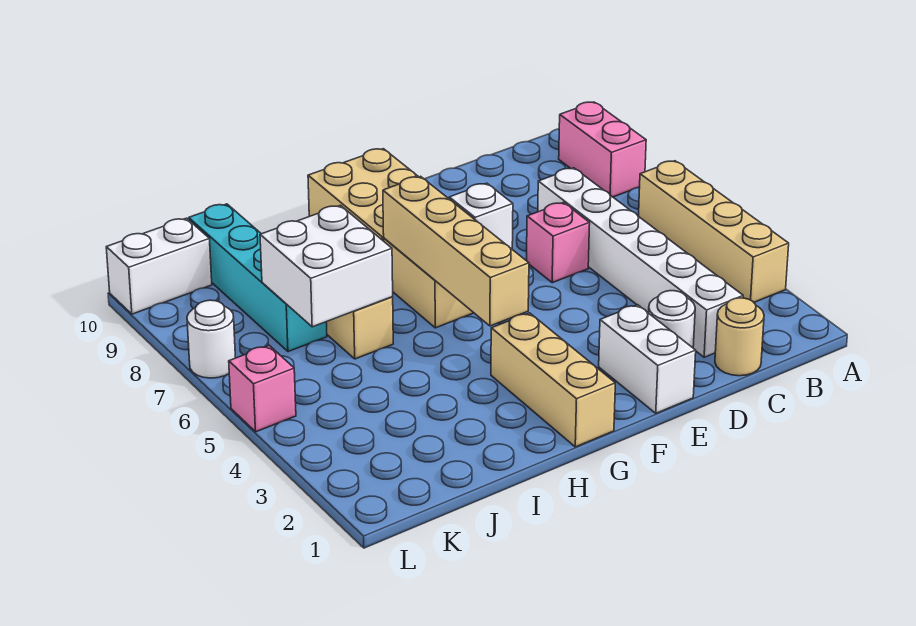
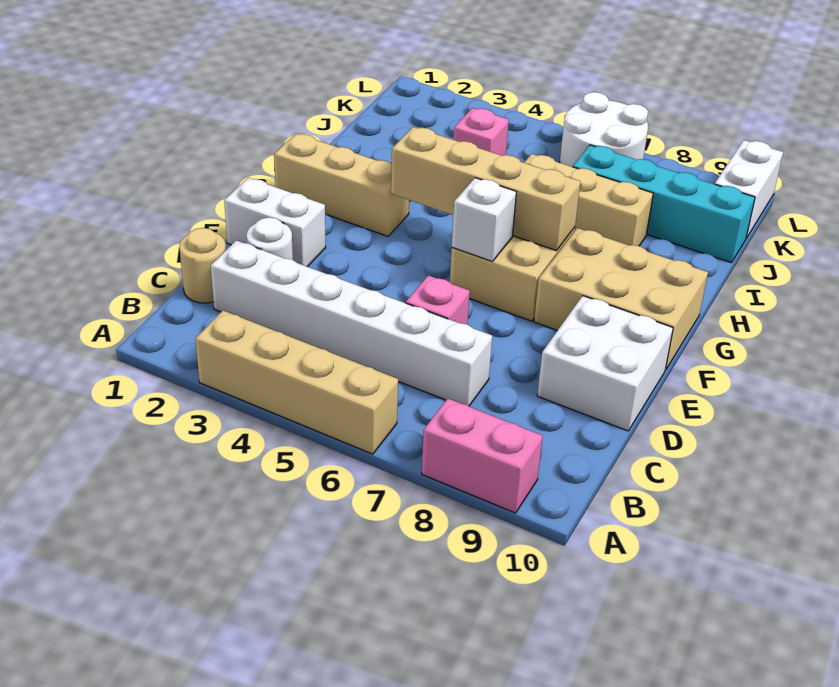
white 2x2 brick [260,205,393,327] -> white 2x2 brick moved to [537,296,673,431]
pink 1x1 brick [229,345,296,432] -> pink 1x1 brick moved to [453,108,509,156]
white 1x1 round brick [187,300,235,378] -> white 2x2 round brick [560,92,648,167]

